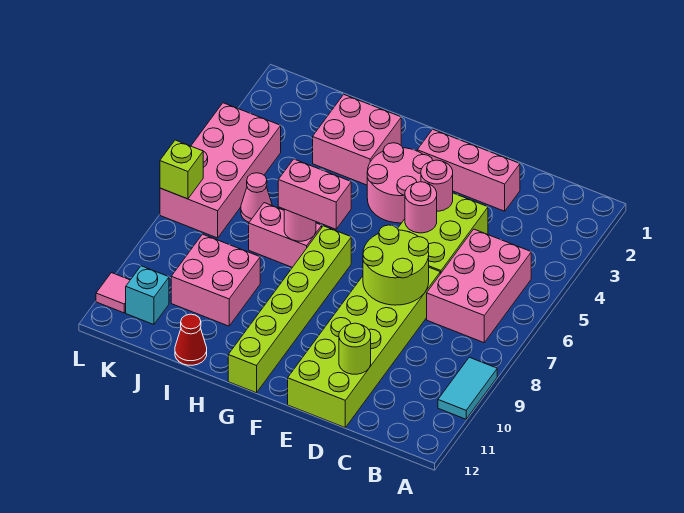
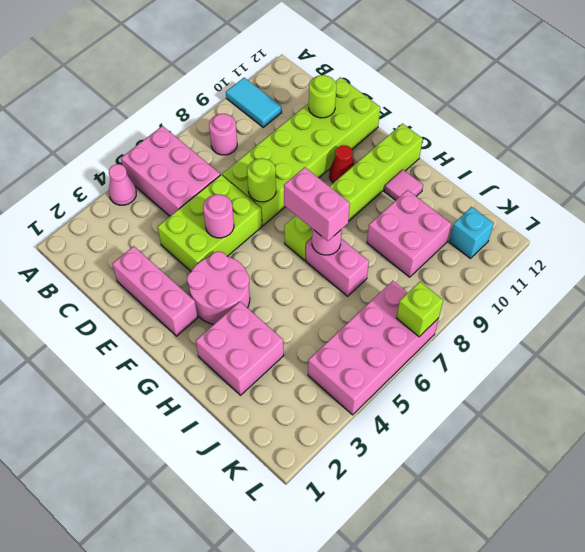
cyan 1x2 tile [438,357,497,419] -> cyan 1x2 tile turned to [226,78,282,127]
pink 2x3 brick [427,229,531,343] -> pink 2x3 brick turned to [121,126,220,216]
lime 2x2 round brick [363,225,429,305] -> lime 1x1 round brick [247,158,276,202]
pink 1x1 round brick [421,160,453,211] -> pink 1x1 round brick moved to [209,114,237,155]
red 1x1 cone [175,314,207,365] -> red 1x1 cone moved to [329,145,354,183]
pink 1x1 cone [241,173,272,222] -> pink 1x1 cone moved to [109,164,136,205]
pink 1x1 tile [96,273,130,313] -> pink 1x1 tile moved to [384,170,423,200]

